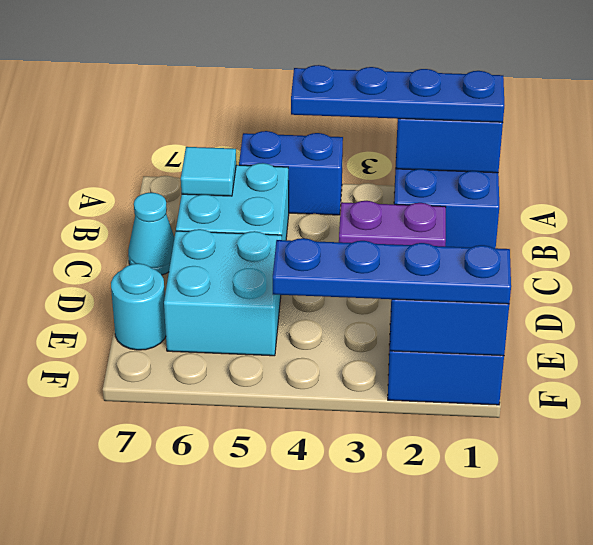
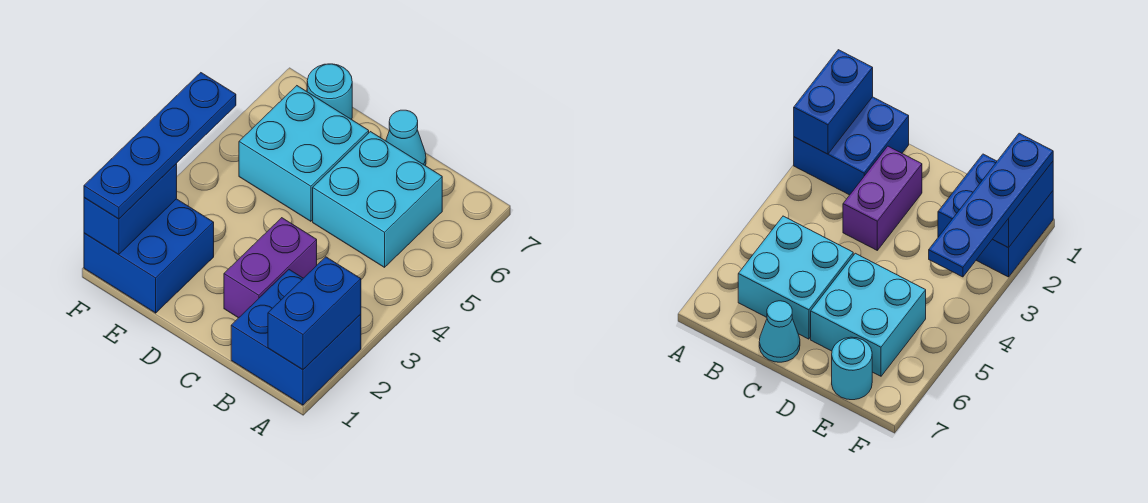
blue 1x4 plate [291,65,504,122] -> none
blue 1x2 brick [239,131,343,215] -> none
cyan 1x1 tile [181,147,236,196] -> none

